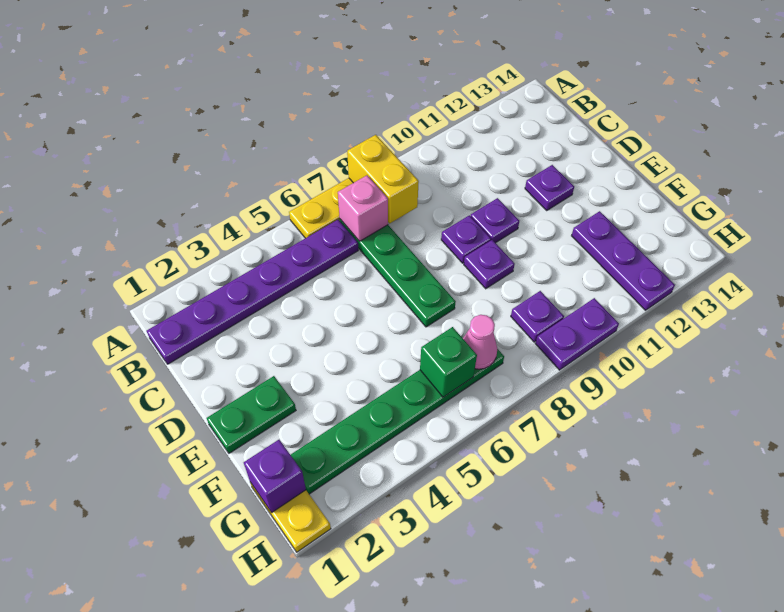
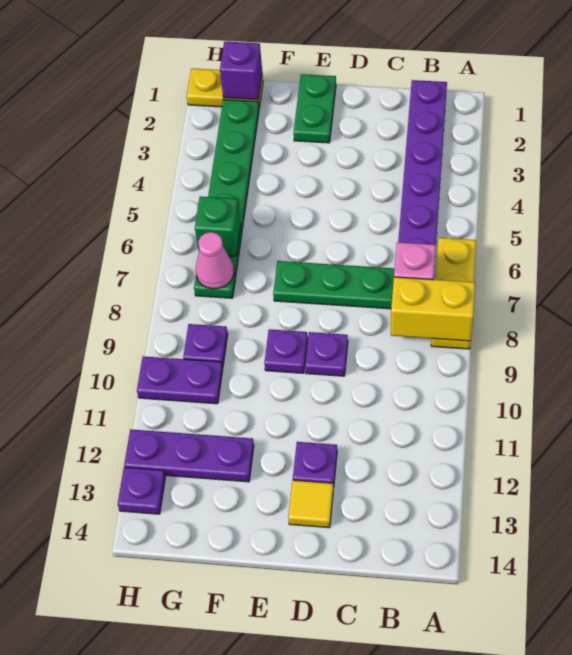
purple 1x1 plate [471,198,519,243] -> purple 1x1 plate moved to [118,467,165,514]
none -> yellow 1x1 tile [288,480,333,528]
purple 1x2 plate [535,298,619,370] -> purple 1x2 plate turned to [137,356,223,404]

